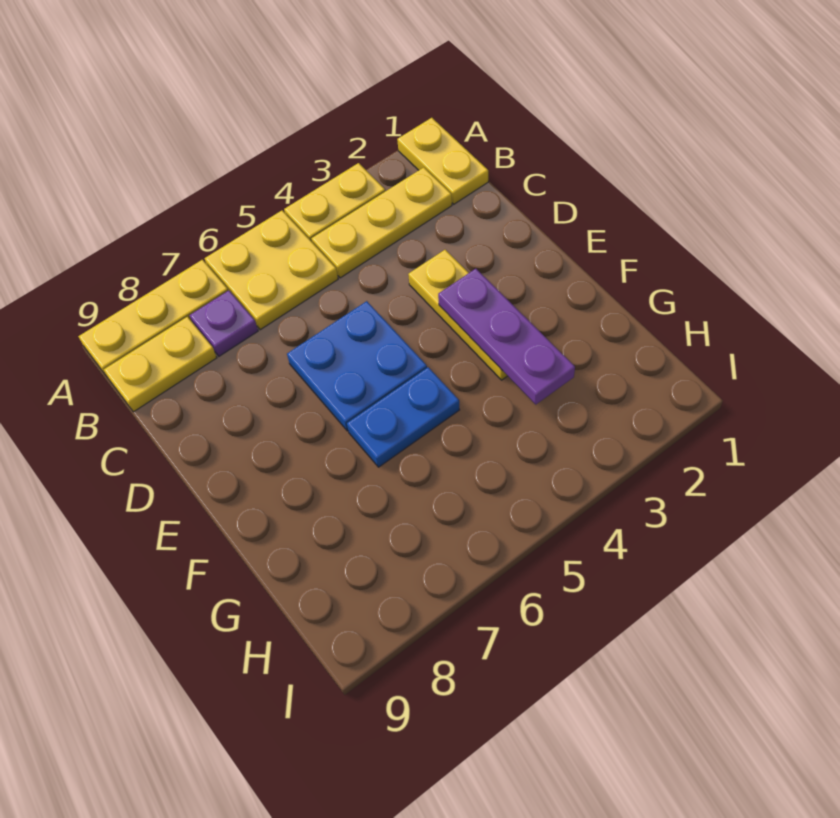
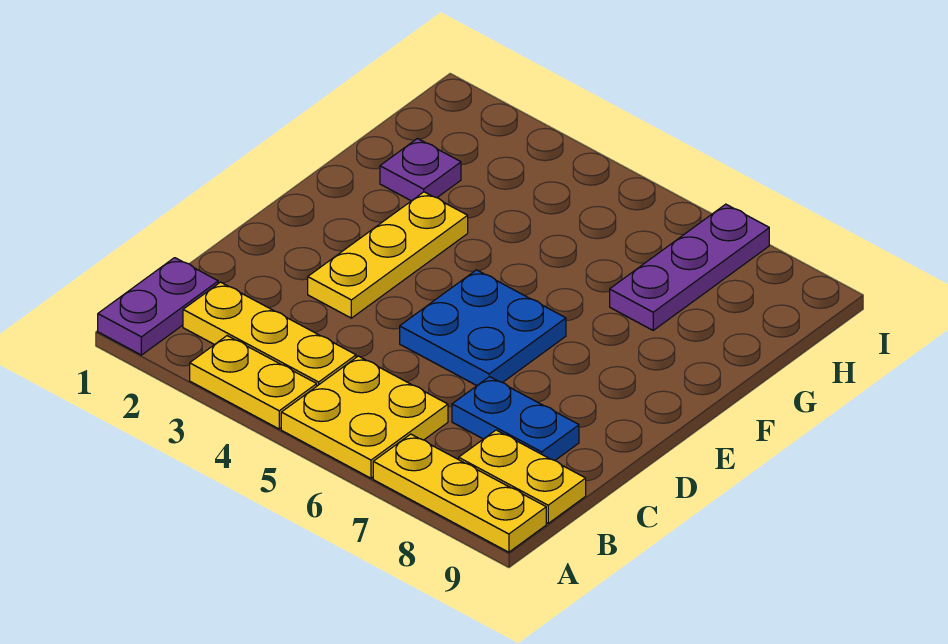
yellow 1x2 plate [397,118,488,204] -> purple 1x2 plate [98,258,218,355]
purple 1x1 plate [190,291,258,356] -> purple 1x1 plate moved to [380,139,461,201]
purple 1x3 plate [438,269,575,404] -> purple 1x3 plate moved to [610,204,769,330]
blue 1x2 plate [347,367,460,467] -> blue 1x2 plate moved to [452,377,579,460]

